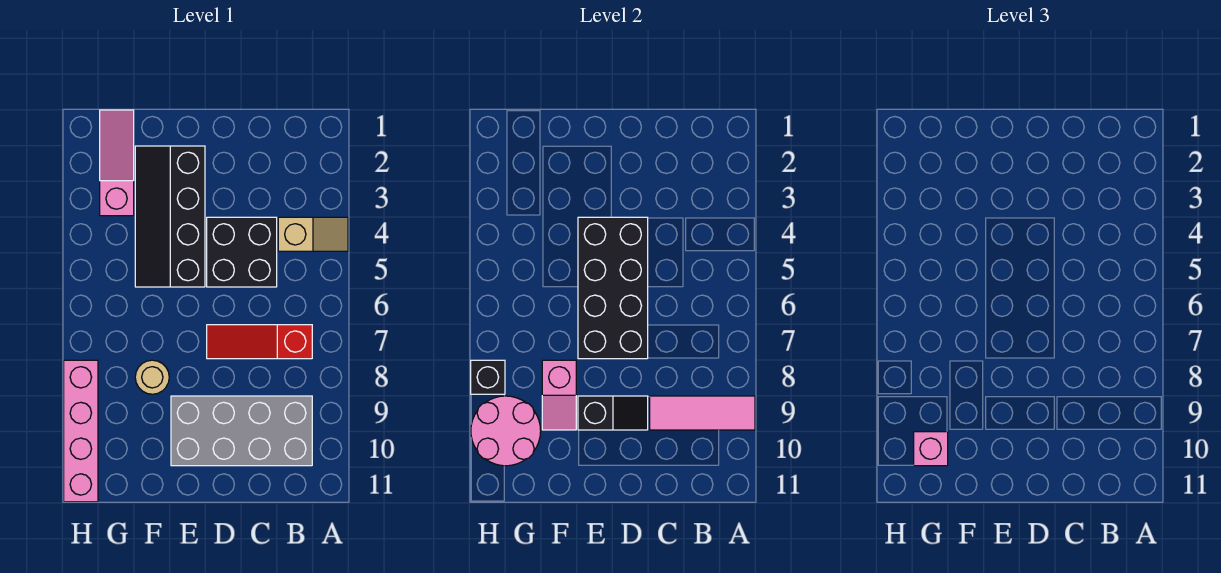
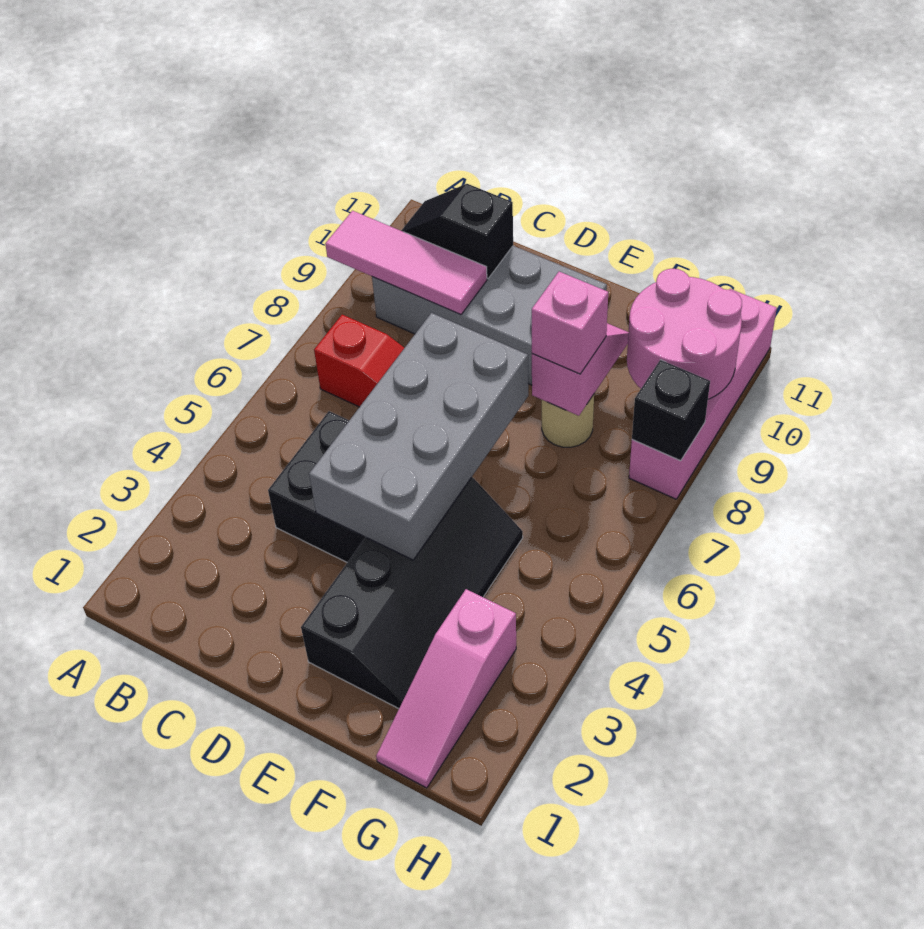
tan 1x2 slope [278,217,348,251] -> none
black 2x4 brick [578,217,648,359] -> grey 2x4 brick [309,313,528,560]
black 1x2 slope [578,396,648,430] -> black 1x2 slope moved to [401,184,513,278]
pink 1x1 brick [914,432,948,466] -> pink 1x1 brick moved to [532,272,608,374]

